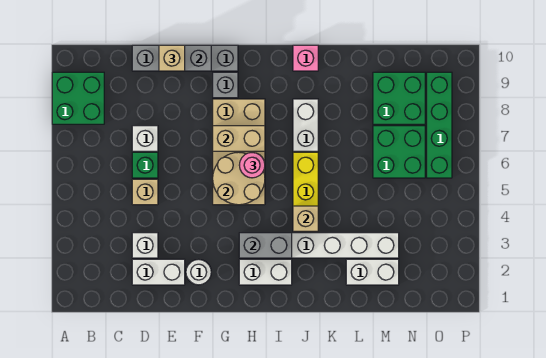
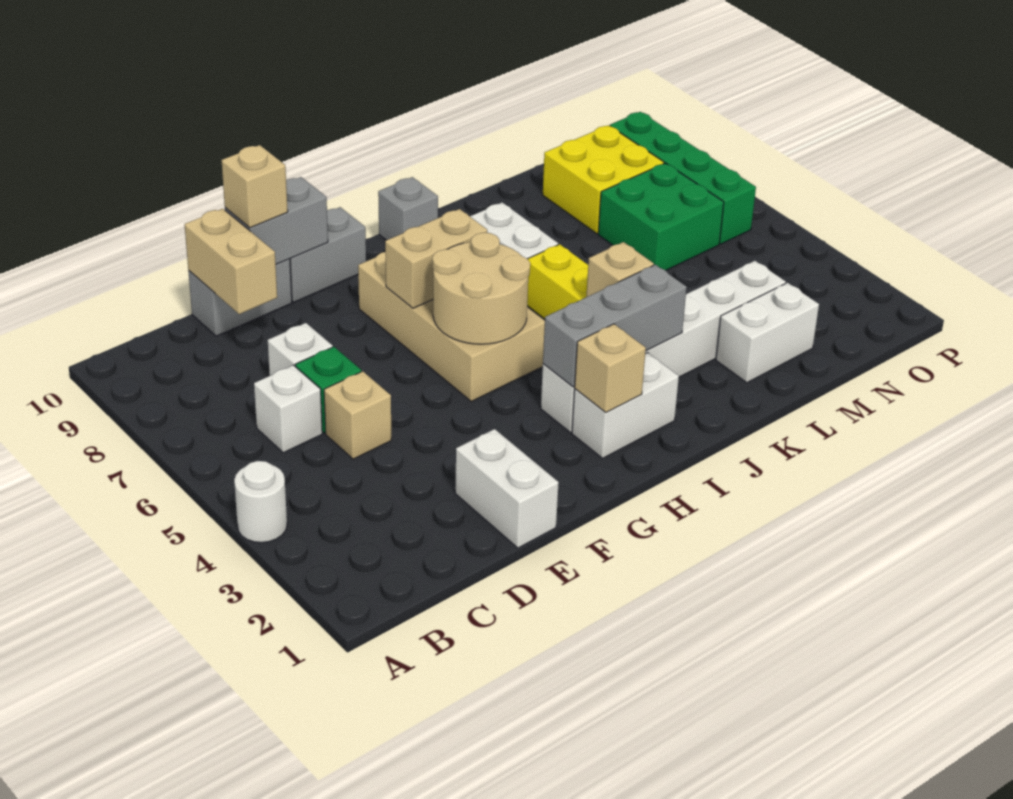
green 2x2 brick [52,72,104,124] -> none
white 1x2 brick [132,259,185,285] -> white 1x2 brick turned to [455,429,559,548]
white 1x1 brick [132,233,158,258] -> white 1x1 brick moved to [254,365,322,453]
none -> tan 1x2 brick [184,209,277,314]
white 1x1 round brick [186,259,211,285] -> white 1x1 round brick moved to [234,461,287,543]
grey 1x1 brick [213,72,238,98] -> grey 1x1 brick moved to [378,177,438,240]
none -> tan 1x1 brick [575,324,646,413]
grey 1x2 brick [239,233,292,258] -> grey 1x3 brick [543,265,687,387]
pink 1x1 round brick [239,153,265,178] -> none
pink 1x1 brick [293,45,318,71] -> none
green 2x2 brick [373,72,425,124] -> yellow 2x2 brick [543,125,664,234]

